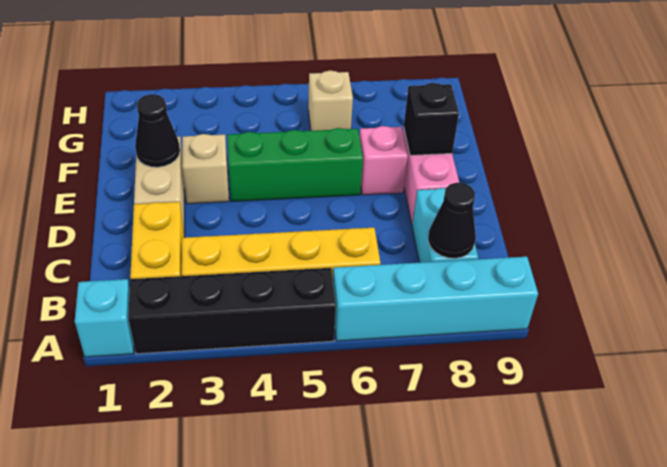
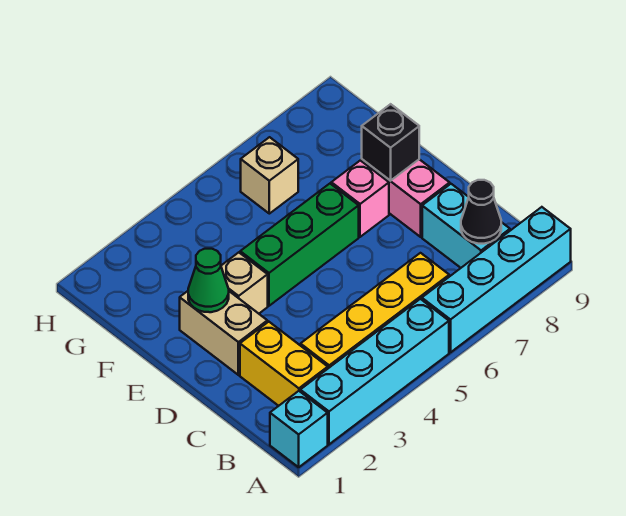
black 1x4 brick [128,268,336,354] -> cyan 1x4 brick [300,299,449,444]
black 1x1 cone [135,94,180,167] -> green 1x1 cone [188,249,229,312]

